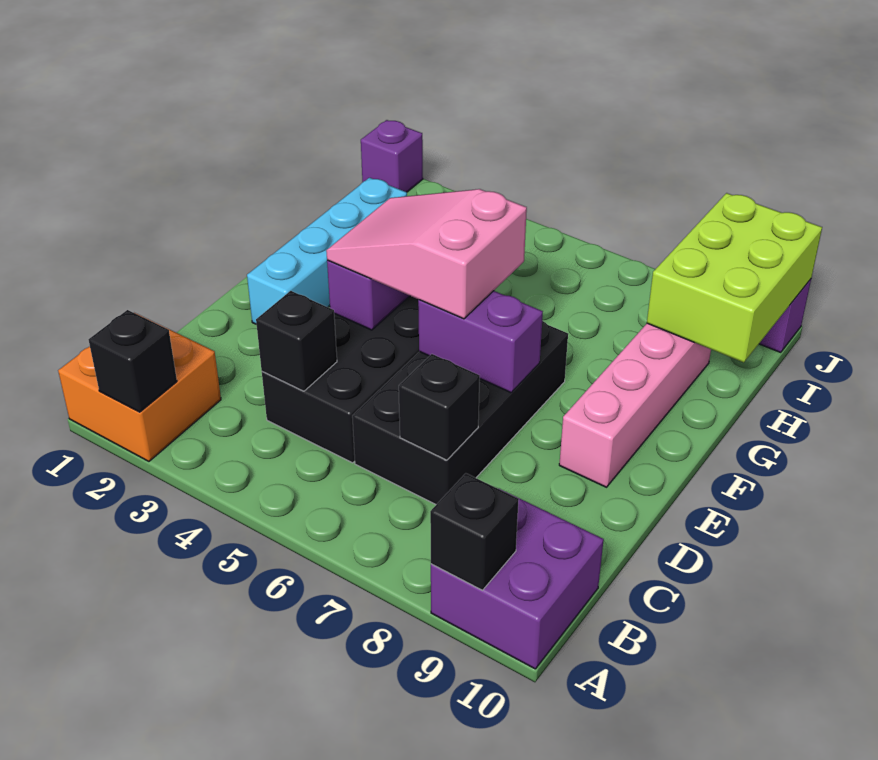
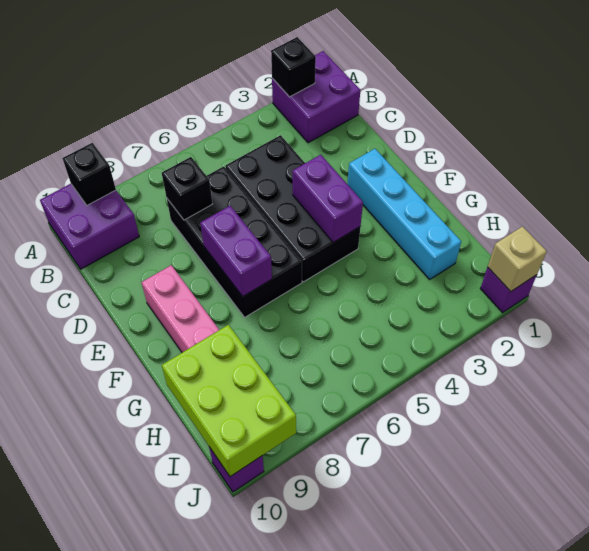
orange 2x2 brick [58,313,221,461] -> purple 2x2 brick [272,51,360,143]
black 1x1 brick [256,291,337,391] -> none
pink 2x3 slope [326,189,527,319] -> none
purple 1x2 brick [418,291,543,393] -> purple 1x2 brick turned to [200,206,272,296]
none -> tan 1x1 brick [488,227,547,292]

